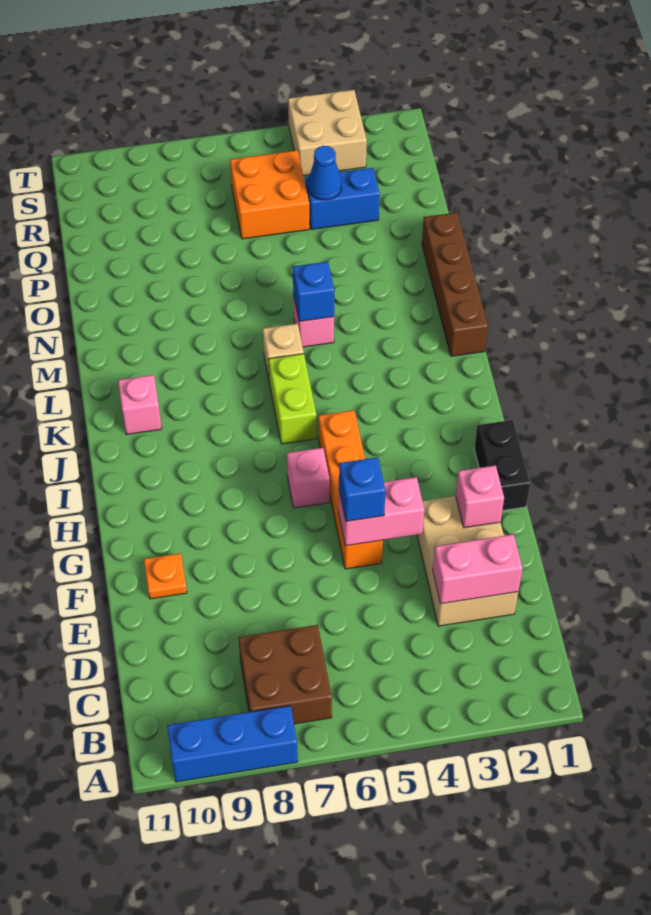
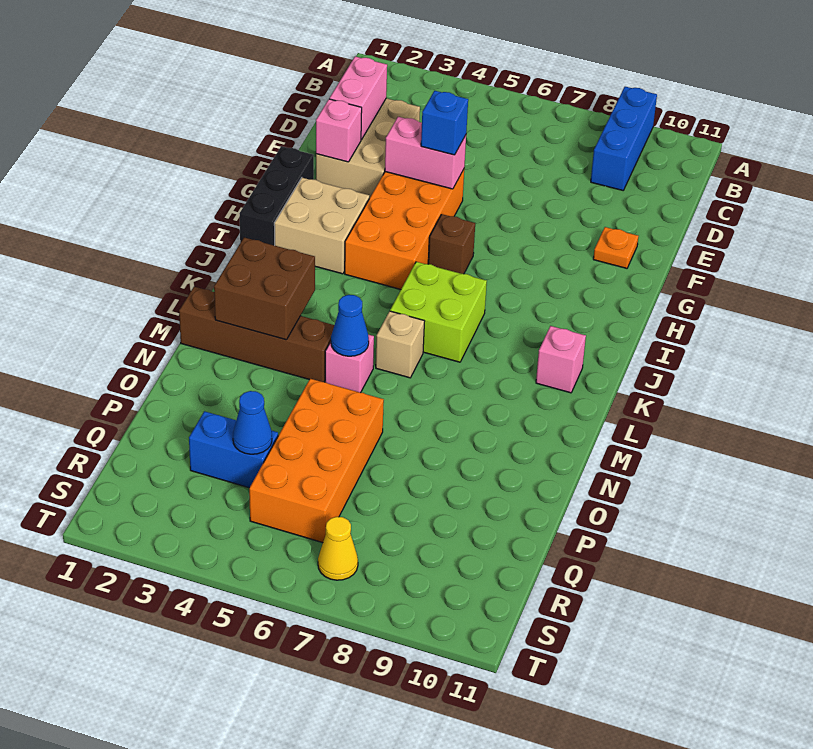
blue 1x3 brick [167,706,298,782] -> blue 1x3 brick turned to [591,87,657,190]
brown 2x2 brick [238,625,332,724] -> brown 2x2 brick moved to [214,237,315,340]
pink 1x2 brick [433,534,523,604] -> pink 1x2 brick turned to [329,56,387,140]
orange 1x4 brick [318,410,383,569] -> orange 2x4 brick [345,169,464,289]
black 1x2 brick [474,420,530,511] -> black 1x3 brick [239,146,314,245]
pink 1x1 brick [287,448,330,508] -> brown 1x1 brick [428,214,475,274]
lime 1x2 brick [268,354,317,444] -> lime 2x2 brick [390,262,487,362]
brown 1x4 brick [422,213,488,356] -> brown 1x4 brick turned to [179,287,334,382]
blue 1x1 brick [293,262,334,321] -> blue 1x1 cone [331,295,369,356]
orange 2x2 brick [230,150,310,239] -> orange 2x4 brick [249,379,384,543]
tan 2x2 brick [288,90,367,176] -> tan 2x2 brick moved to [274,178,369,274]
none -> yellow 1x1 cone [318,517,358,580]

